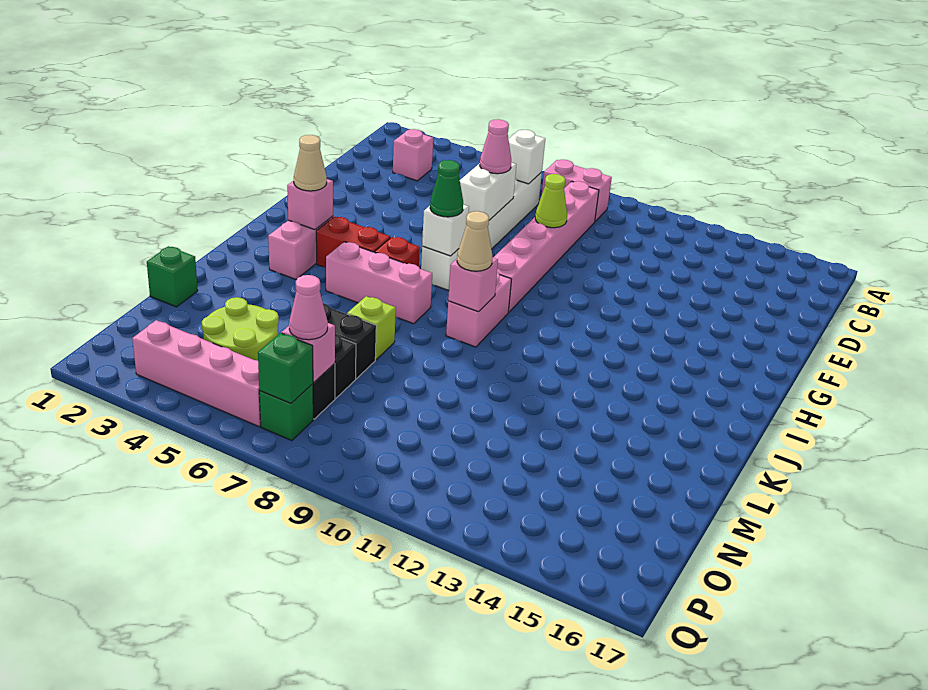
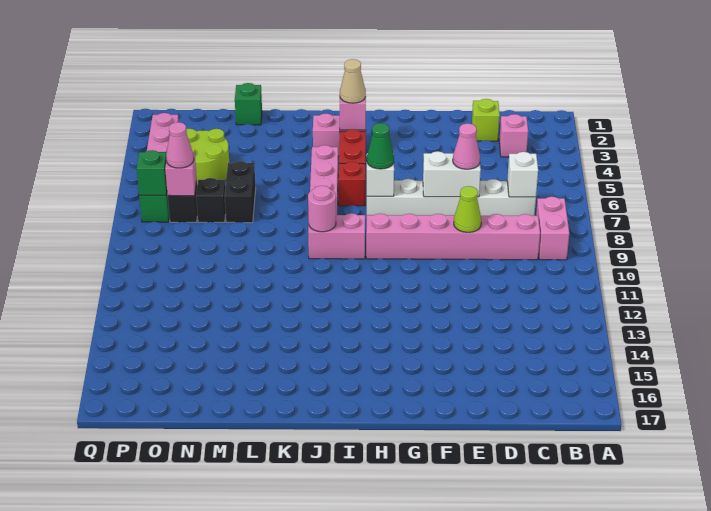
pink 1x1 brick [448,257,498,312] -> pink 1x1 round brick [308,186,336,232]
tan 1x1 cone [457,211,492,271] -> none
lime 1x1 brick [347,296,396,359] -> lime 1x1 brick moved to [472,99,500,141]

